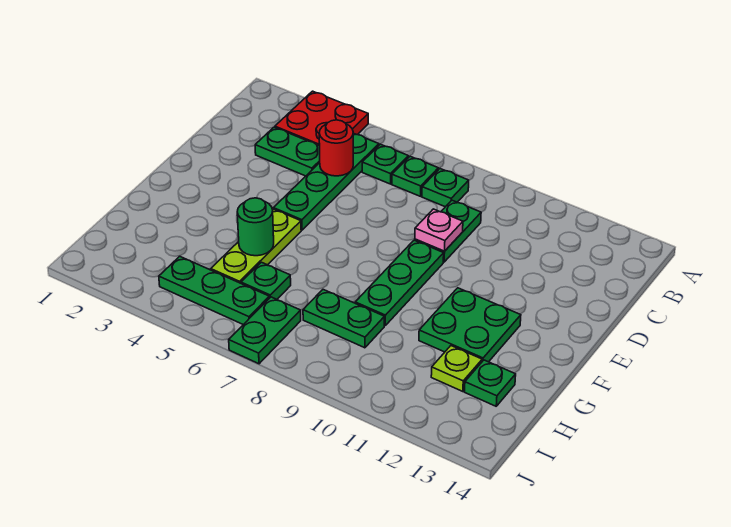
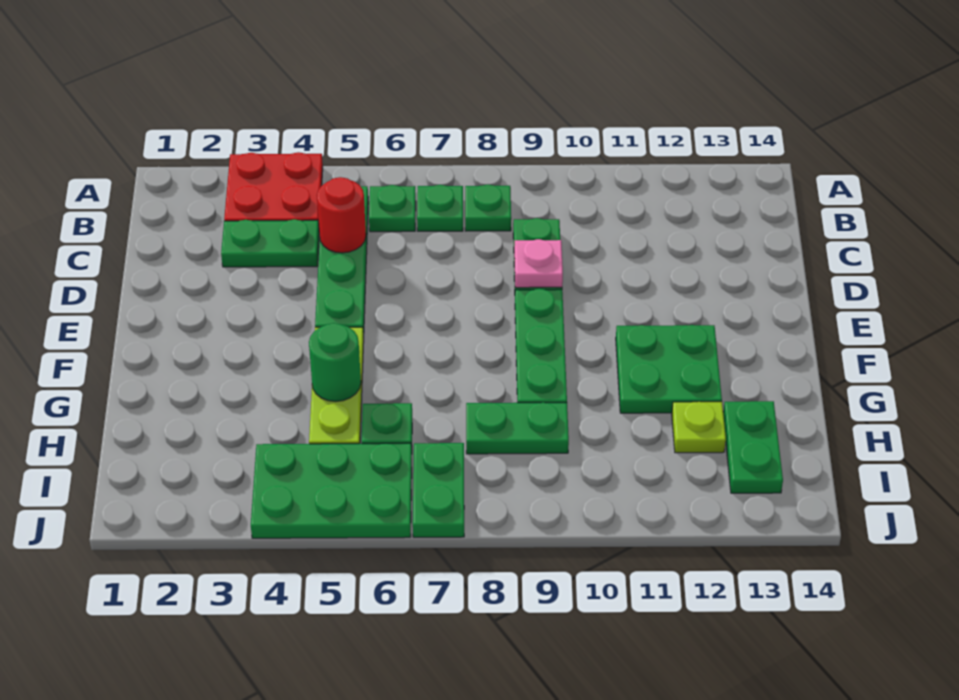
green 1x1 plate [465,360,516,406] -> green 1x2 plate [723,401,783,493]
green 1x3 plate [159,256,269,325] -> green 2x3 plate [251,443,412,538]

